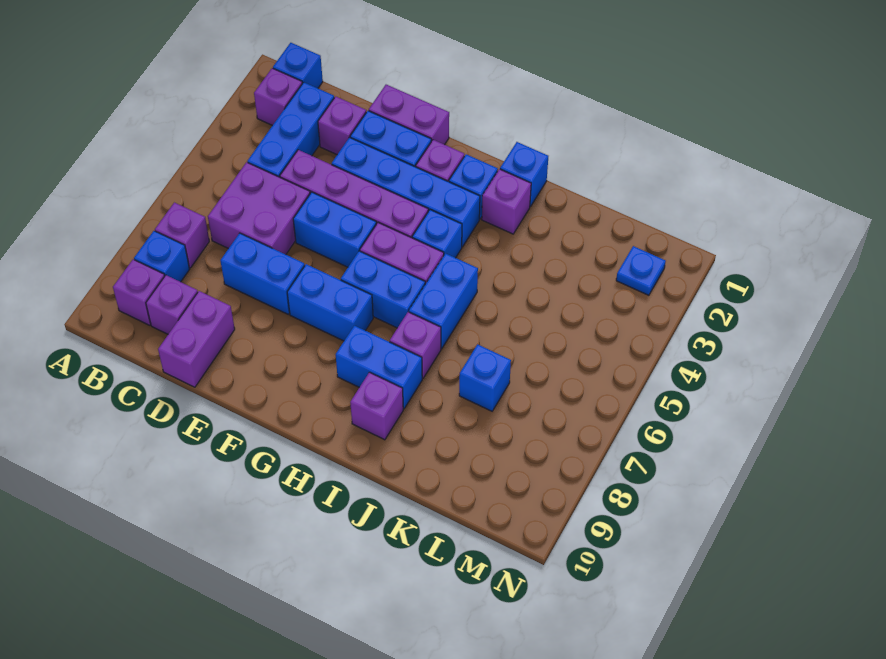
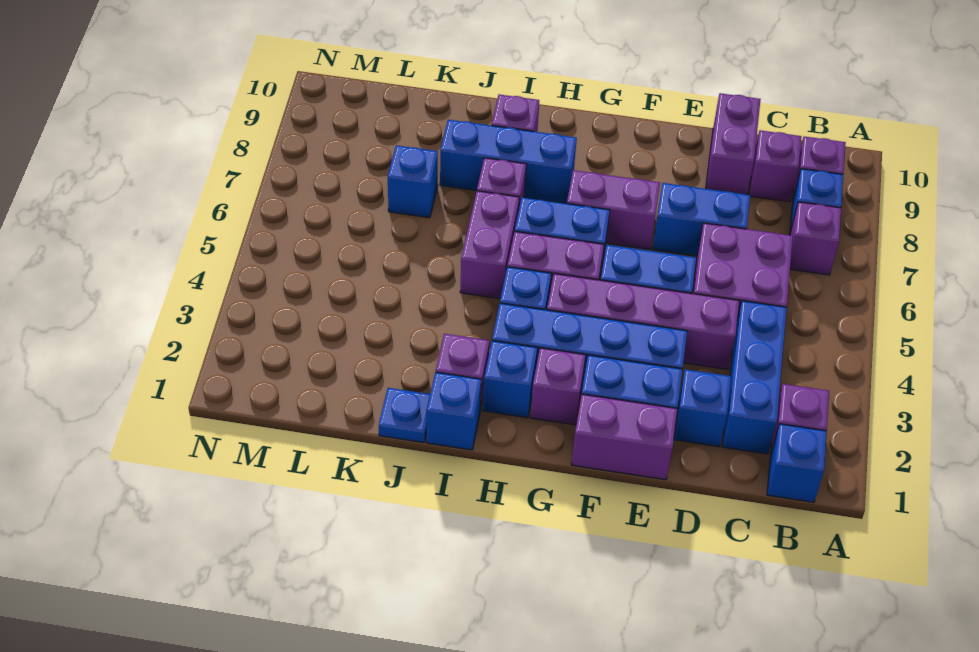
purple 1x1 brick [318,96,366,154] -> blue 1x1 brick [674,369,731,447]
blue 1x2 brick [287,264,373,341] -> purple 1x2 brick [567,170,660,249]
blue 1x2 brick [336,326,422,409] -> blue 1x3 brick [440,120,577,203]
blue 1x2 brick [409,253,478,349] -> purple 1x2 brick [460,191,519,299]
blue 1x1 plate [616,246,666,295] -> blue 1x1 plate moved to [379,388,430,443]

